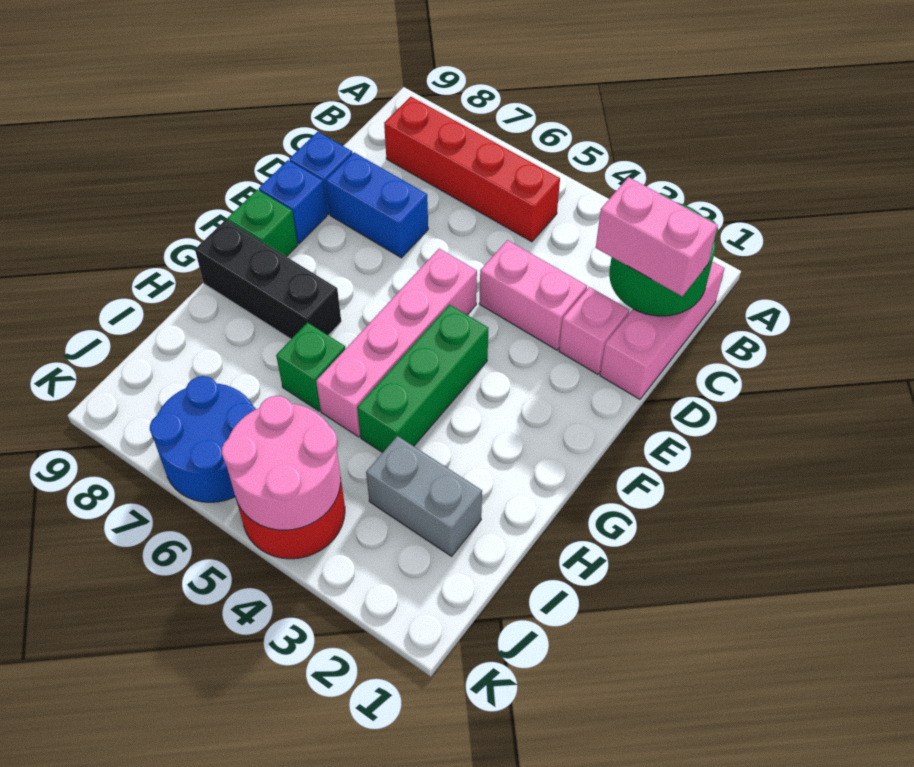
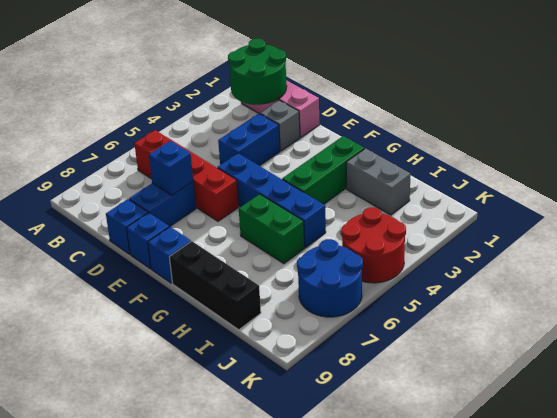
red 1x4 brick [384,97,560,242] -> red 1x4 brick turned to [134,130,239,221]
pink 1x2 brick [596,177,718,296] -> none
pink 1x1 brick [559,287,629,374] -> grey 1x1 brick [260,100,300,151]
pink 1x2 brick [479,240,587,350] -> blue 1x2 brick [218,114,280,166]
none -> blue 1x1 brick [149,141,193,195]
pink 1x4 brick [316,249,477,437] -> blue 1x4 brick [218,153,326,248]
green 1x3 brick [357,305,488,453] -> green 1x3 brick turned to [282,136,364,204]
green 1x1 brick [227,189,298,257] -> blue 1x1 brick [148,227,191,283]
black 1x3 brick [195,220,341,339] -> black 1x3 brick turned to [169,241,261,330]
green 1x1 brick [276,322,345,411] -> green 1x2 brick [239,194,305,264]
grey 1x2 brick [366,436,482,556] -> grey 1x2 brick turned to [346,148,410,215]
pink 2x2 round brick [222,396,341,530] -> none

